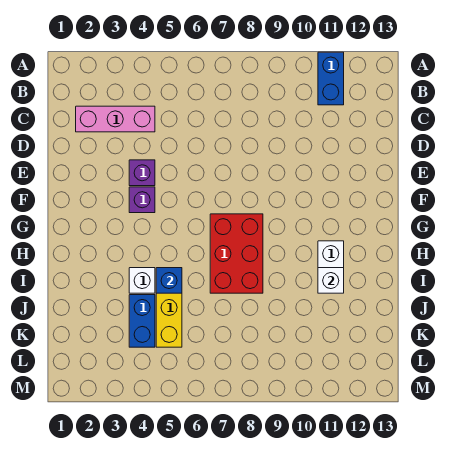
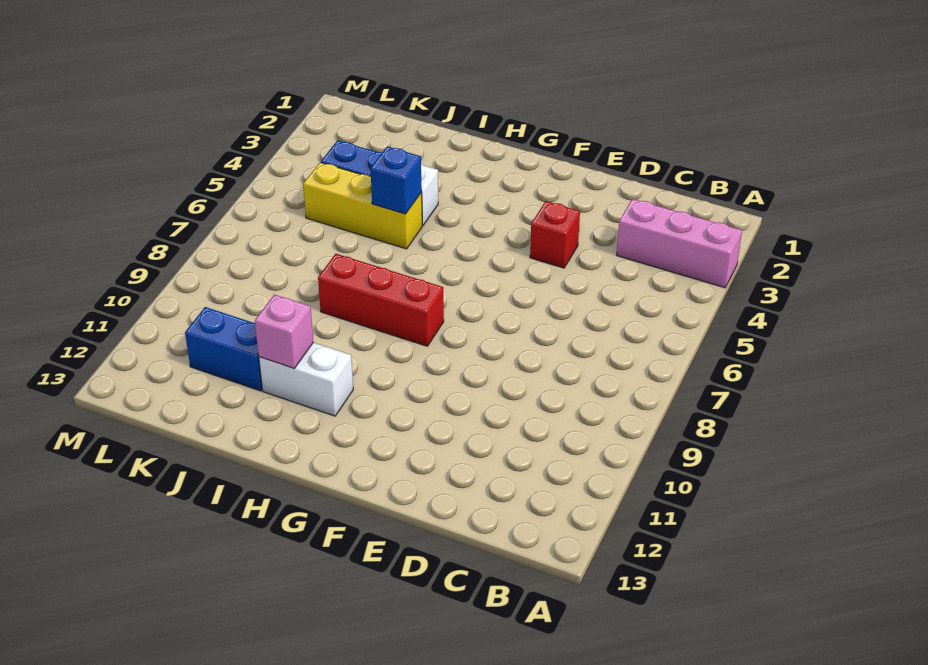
blue 1x2 brick [318,52,344,105] -> blue 1x2 brick moved to [185,307,262,391]
pink 1x3 brick [76,106,155,132] -> pink 1x3 brick turned to [617,199,742,288]
purple 1x1 brick [129,160,155,186] -> red 1x1 brick [530,201,580,268]
purple 1x1 brick [129,187,155,213] -> none
red 2x3 brick [210,214,263,293] -> red 1x3 brick [318,254,444,346]
white 1x1 brick [318,268,344,293] -> pink 1x1 brick [255,295,313,368]

